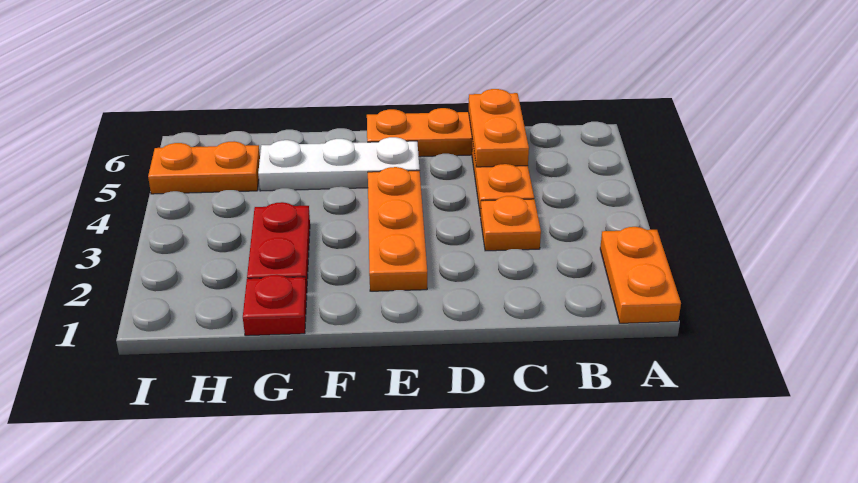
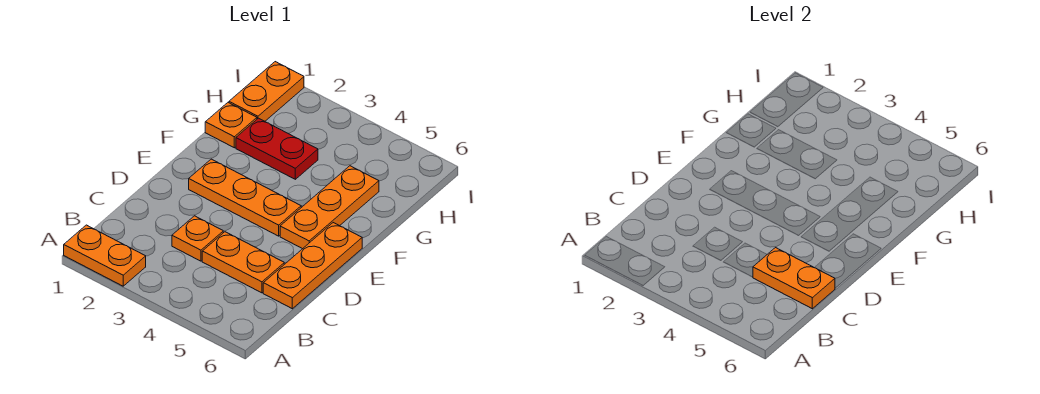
white 1x3 plate [258,137,420,191] -> orange 1x3 plate [280,166,379,249]
red 1x1 plate [243,275,307,336] -> orange 1x1 plate [205,103,257,148]
orange 1x2 plate [148,141,260,194] -> orange 1x2 plate moved to [229,62,304,121]

